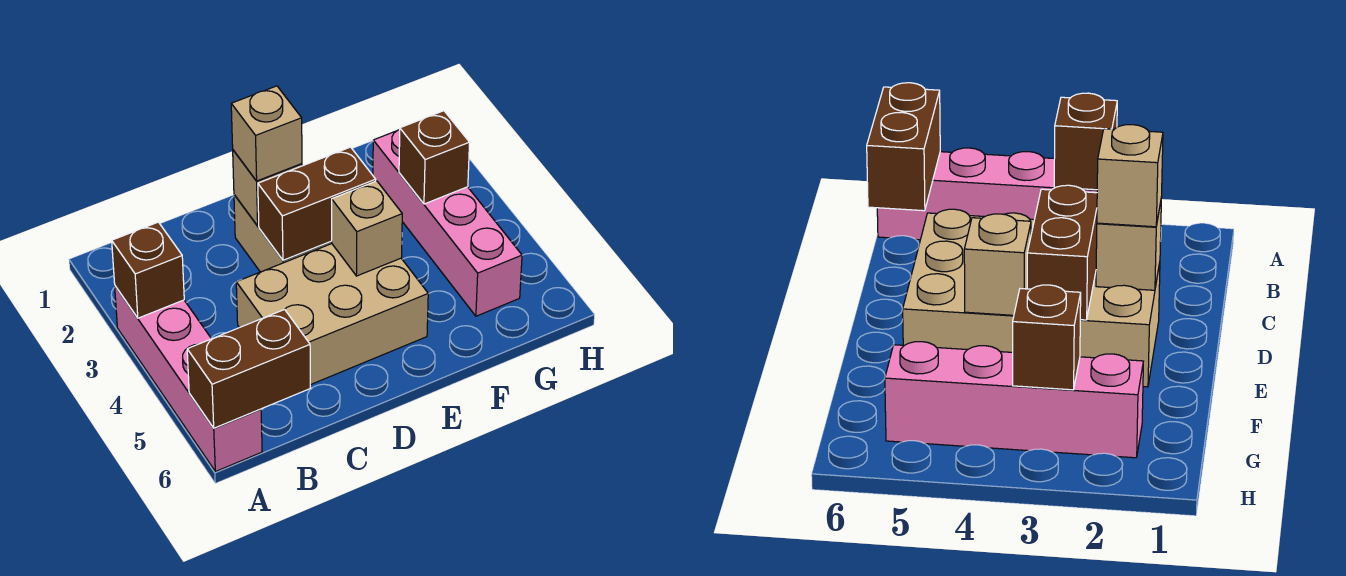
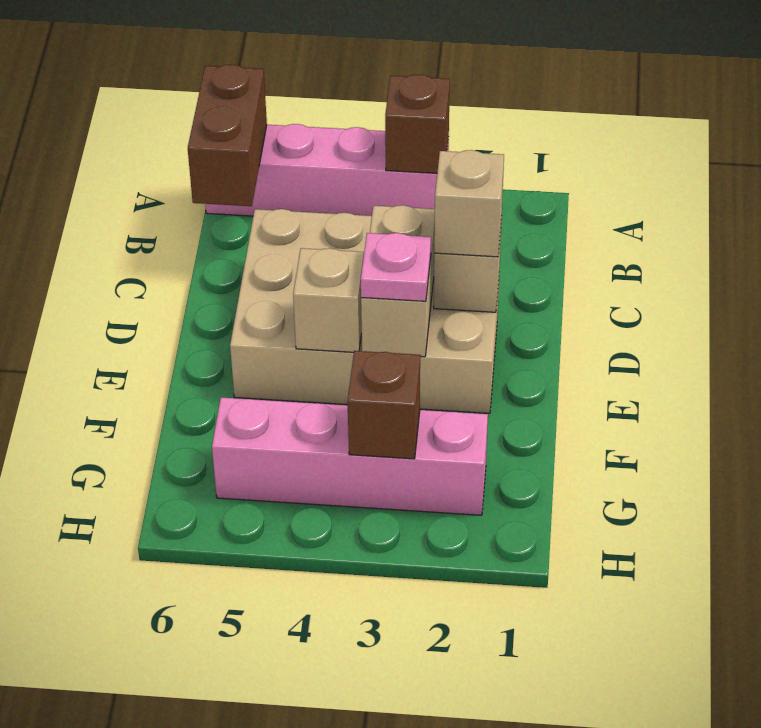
brown 1x2 brick [258,147,376,260] -> tan 1x2 brick [361,205,435,357]
none -> pink 1x1 plate [361,233,431,301]

